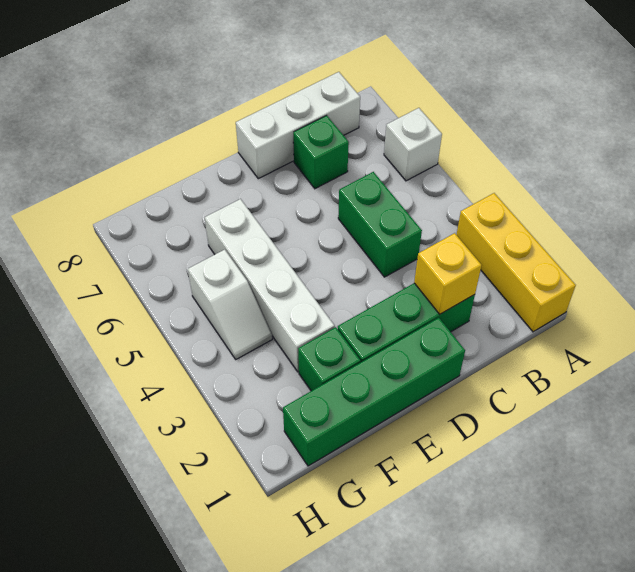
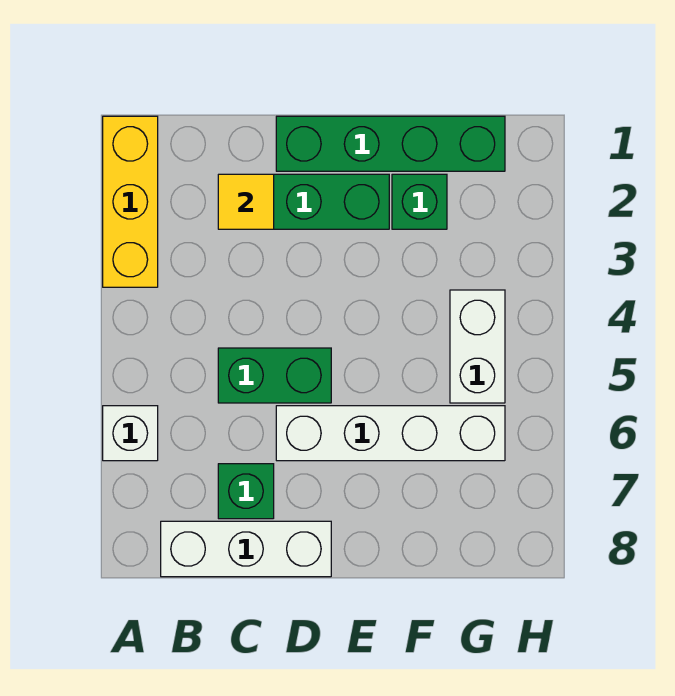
yellow 1x1 brick [414,233,482,314] -> yellow 1x1 tile [218,174,274,229]
green 1x2 brick [338,172,422,277] -> green 1x2 brick turned to [218,348,331,403]
white 1x4 brick [205,199,335,372] -> white 1x4 brick turned to [276,406,505,461]
white 1x2 slope [188,249,272,359] -> white 1x2 brick [450,290,505,403]

